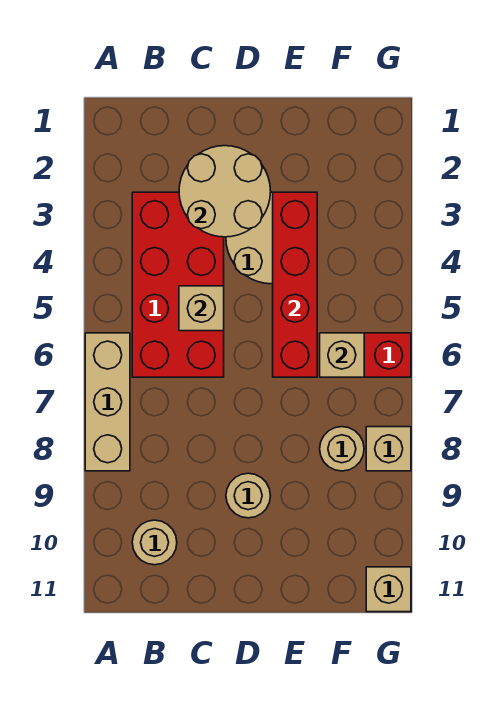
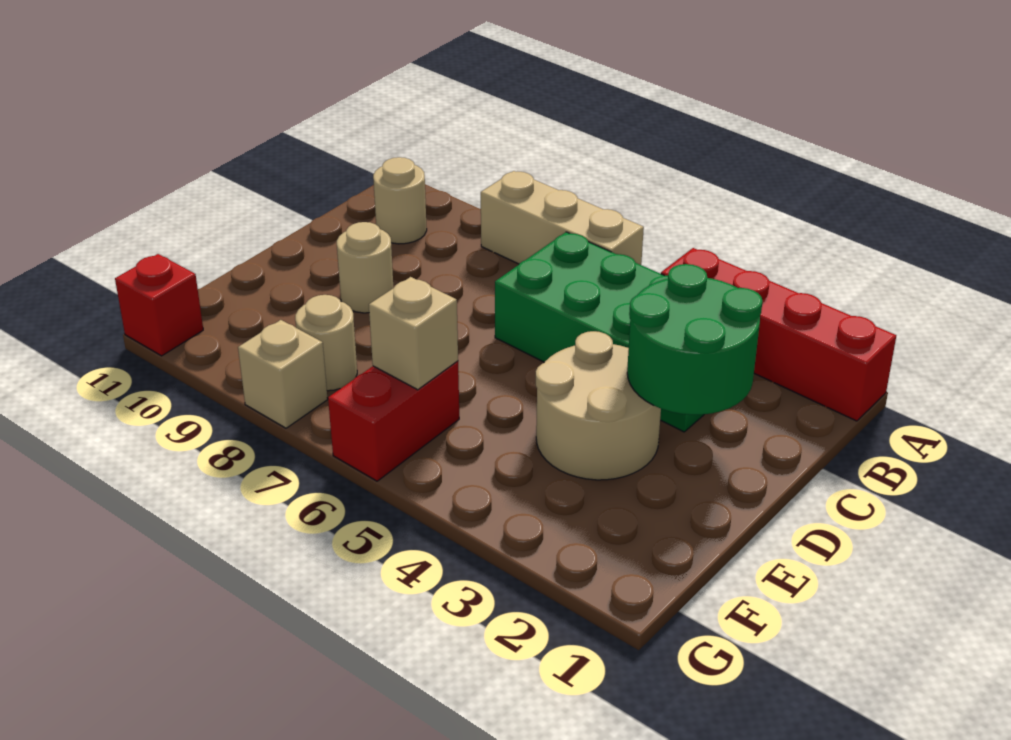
red 2x4 brick [132,192,224,377] -> green 2x4 brick [495,232,704,432]
tan 2x2 round brick [179,146,271,237] -> green 2x2 round brick [627,264,762,415]
tan 1x1 brick [179,286,224,331] -> none
red 1x4 brick [273,192,317,377] -> red 1x4 brick moved to [661,248,896,421]
tan 1x1 brick [366,567,411,612] -> red 1x1 brick [115,254,203,356]

